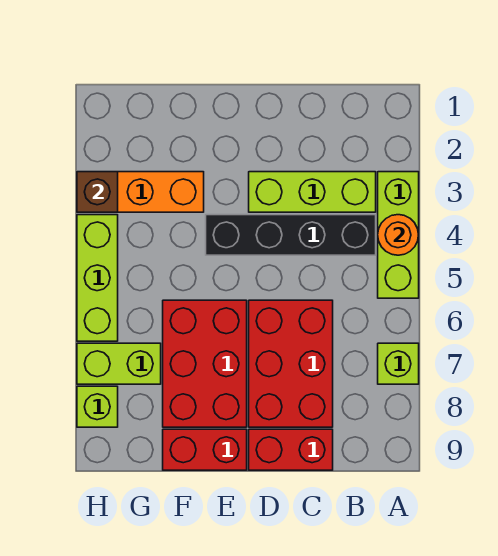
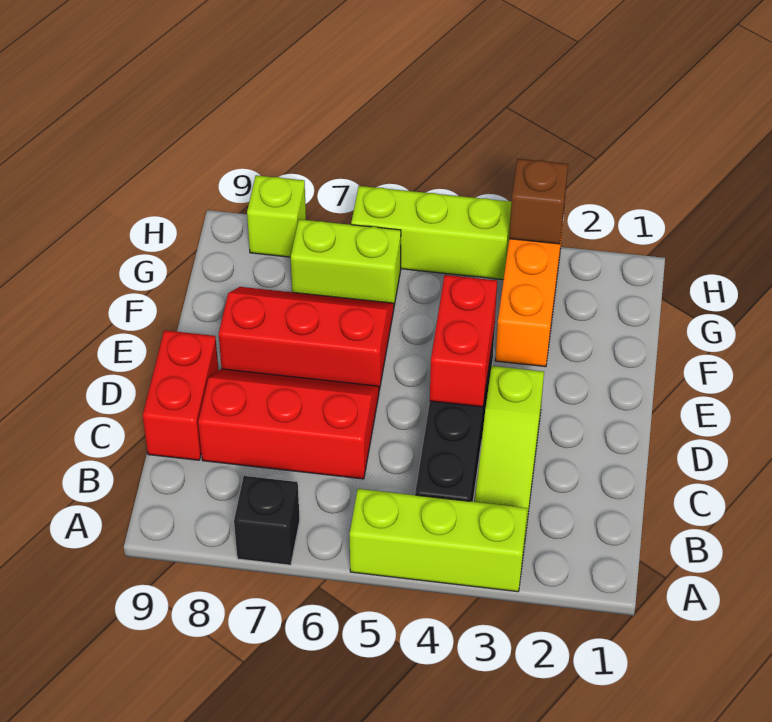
orange 1x1 round brick [378,215,419,255] -> none
lime 1x1 brick [378,343,419,384] -> black 1x1 brick [234,476,300,565]
lime 1x3 brick [249,172,376,212] -> lime 1x3 slope [475,366,544,536]
red 2x3 brick [249,300,333,427] -> red 2x3 slope [198,369,379,479]
red 2x3 brick [163,300,247,427] -> red 2x3 slope [219,287,394,390]
red 1x2 brick [163,429,247,470] -> red 1x2 brick moved to [430,275,497,407]
lime 1x2 brick [77,343,161,384] -> lime 1x2 brick turned to [291,219,401,305]

